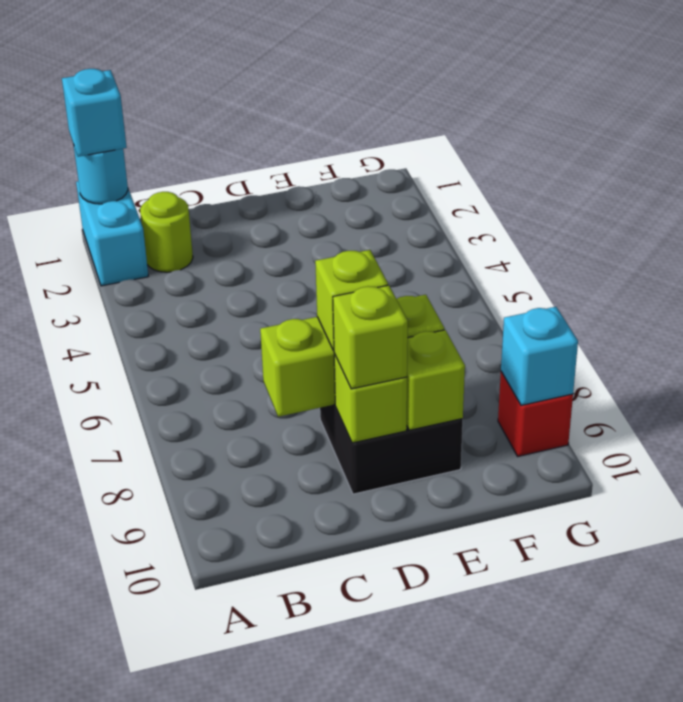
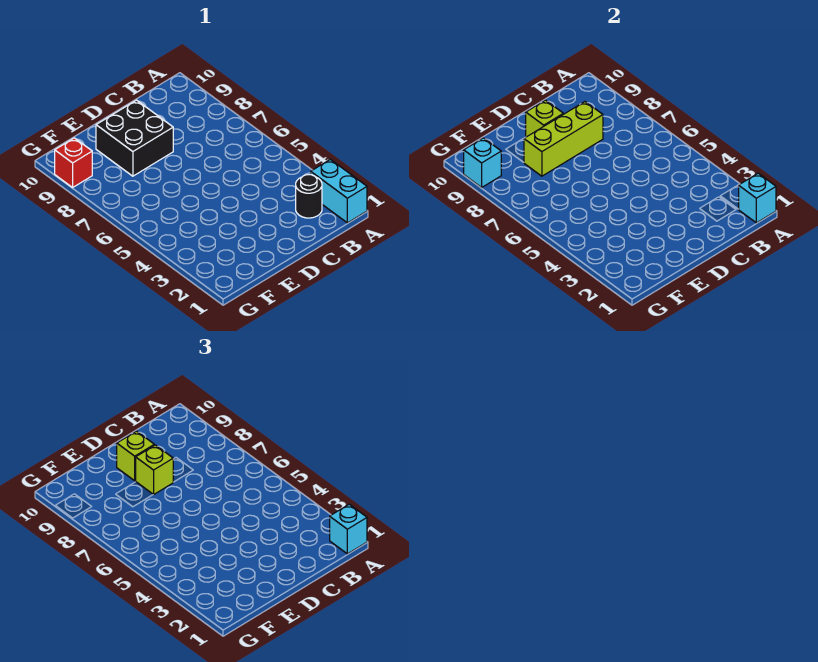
cyan 1x1 round brick [74,147,128,204] -> cyan 1x1 brick [739,173,776,223]
lime 1x1 round brick [140,192,193,272] -> black 1x1 round brick [296,175,322,218]
lime 1x1 brick [407,330,465,430] -> none

